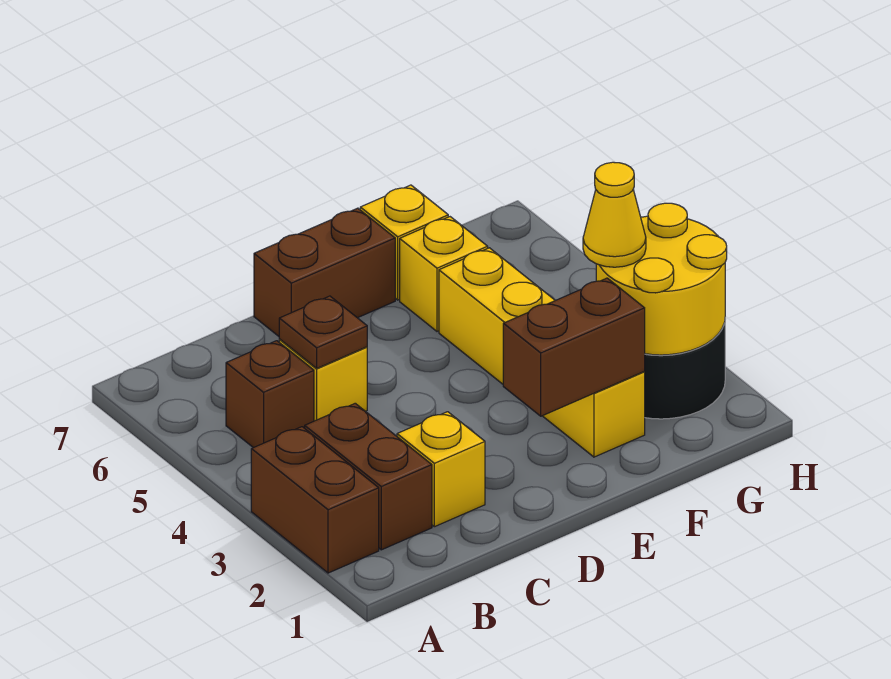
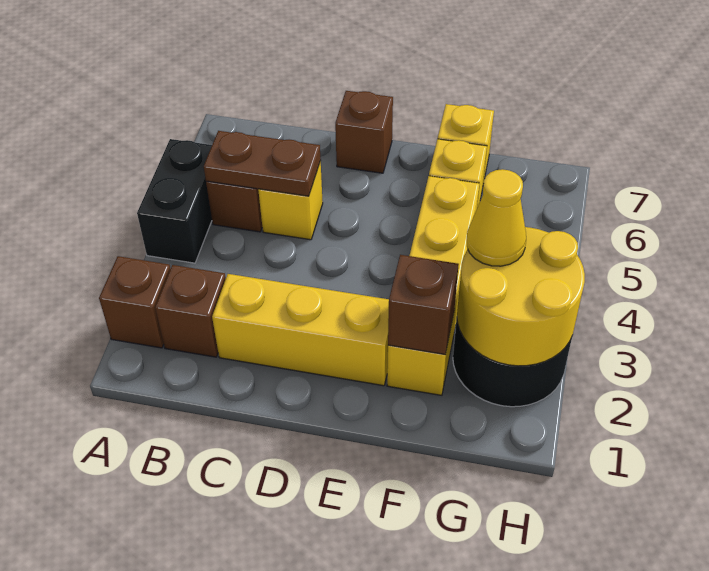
brown 1x2 brick [251,427,379,573] -> brown 1x1 brick [99,256,171,348]
none -> black 1x2 brick [137,139,212,263]
brown 1x2 brick [305,403,432,550] -> brown 1x1 brick [155,265,226,357]
yellow 1x1 brick [397,412,485,527] -> yellow 1x3 brick [212,274,389,386]
brown 1x1 plate [279,296,367,368] -> brown 1x2 plate [204,131,321,196]
brown 1x2 brick [254,208,395,336] -> brown 1x1 brick [335,91,393,173]
brown 1x2 brick [503,278,645,416] -> brown 1x1 brick [388,255,459,354]

